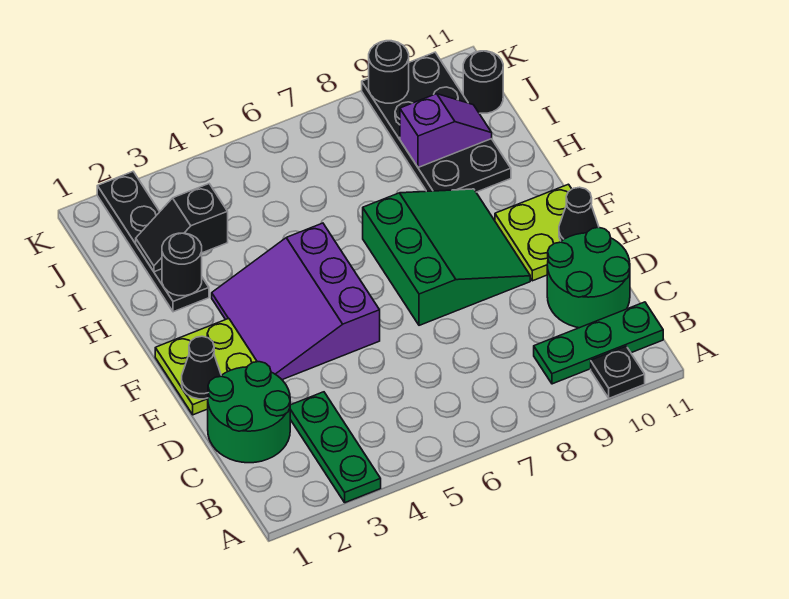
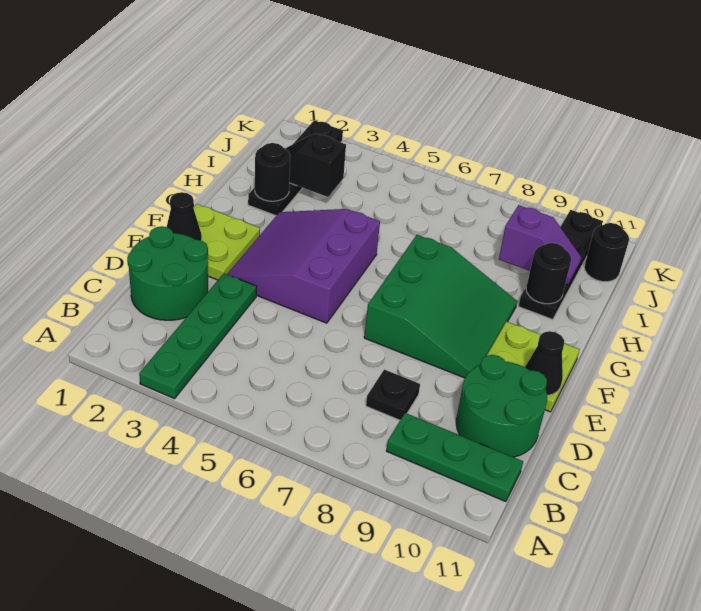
green 1x3 plate [290,392,381,503] -> green 1x4 plate [139,273,257,399]
black 1x1 plate [591,346,645,398] -> black 1x1 plate moved to [366,370,420,420]
black 2x4 plate [362,52,511,192] -> black 1x4 plate [518,210,603,320]
black 1x1 round brick [369,41,409,103] -> black 1x1 round brick moved to [526,243,571,304]

